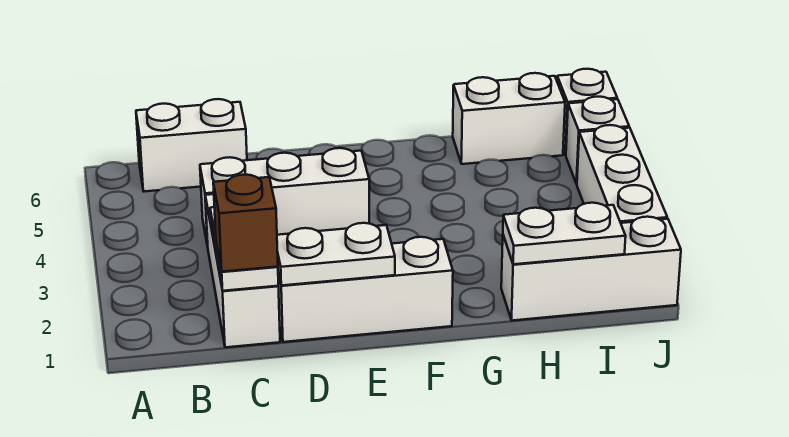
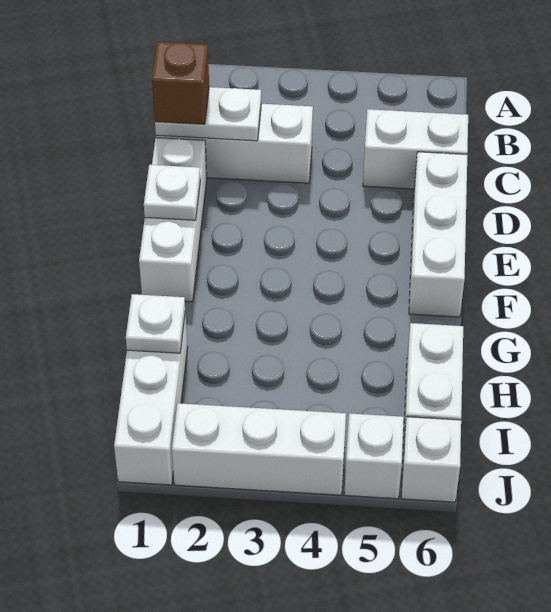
white 1x2 brick [136,99,247,191] -> white 1x2 brick turned to [363,109,468,189]
white 1x3 brick [200,148,370,247] -> white 1x3 brick moved to [409,152,467,317]
white 1x2 plate [277,223,395,285] -> white 1x1 plate [144,165,200,220]
white 1x2 plate [503,203,626,264] -> white 1x1 plate [126,294,185,353]

